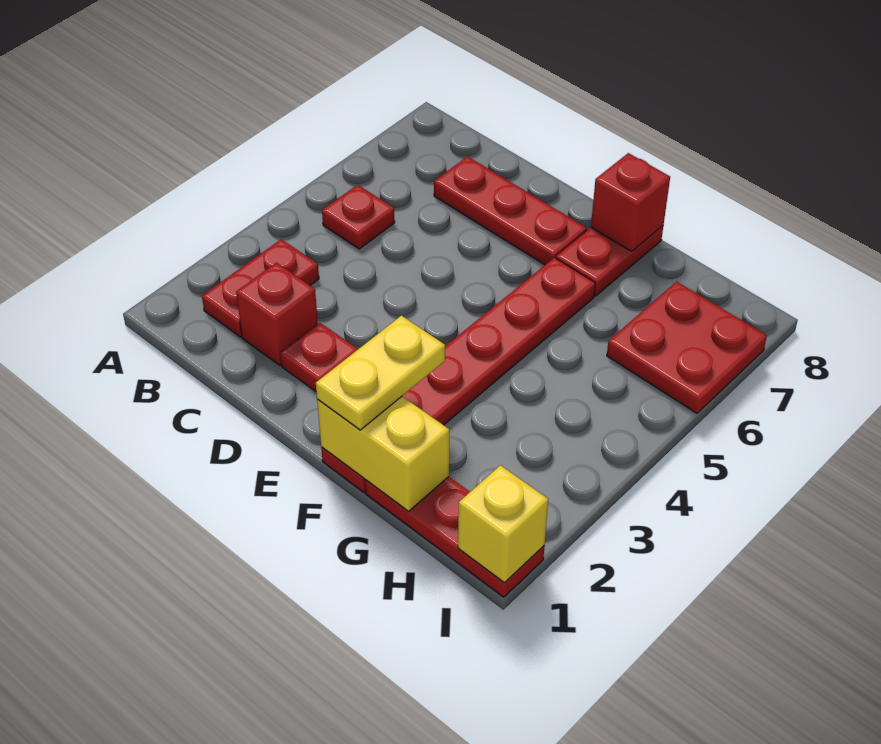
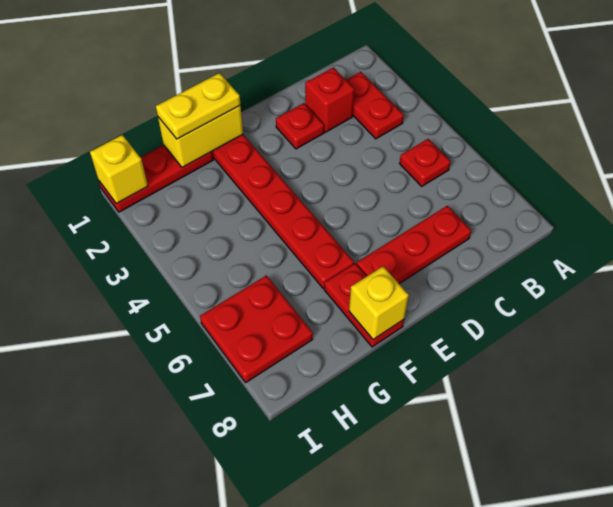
yellow 1x2 plate [316,316,445,430] -> yellow 1x2 plate turned to [156,73,241,139]
red 1x1 brick [591,153,670,251] -> yellow 1x1 brick [349,266,409,340]

